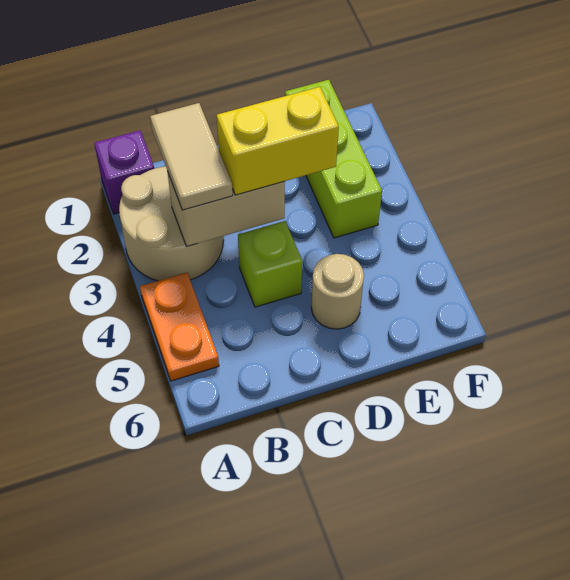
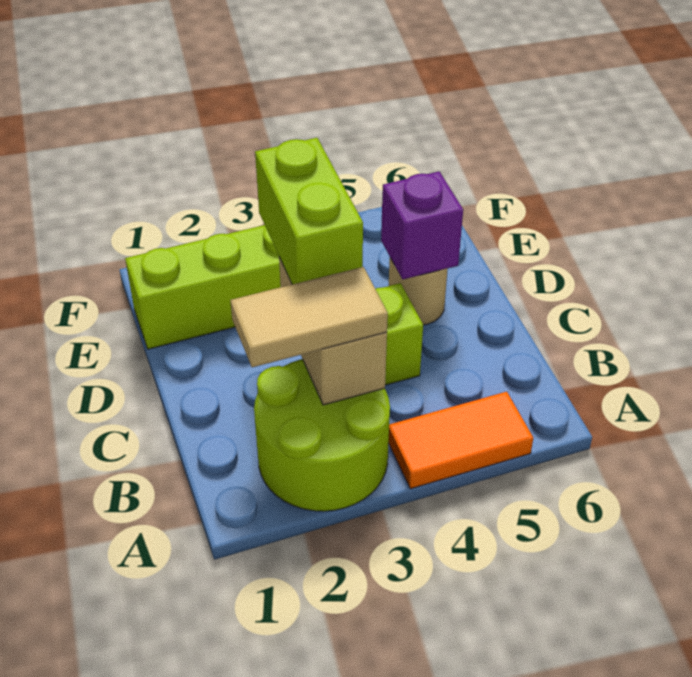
purple 1x1 brick [94,130,154,214] -> purple 1x1 brick moved to [381,171,463,280]
tan 2x2 round brick [119,166,224,281] -> lime 2x2 round brick [254,359,390,511]
orange 1x2 plate [140,273,219,381] -> orange 1x2 tile [388,392,533,489]
yellow 1x2 brick [217,87,339,195] -> lime 1x2 brick [255,138,363,284]

